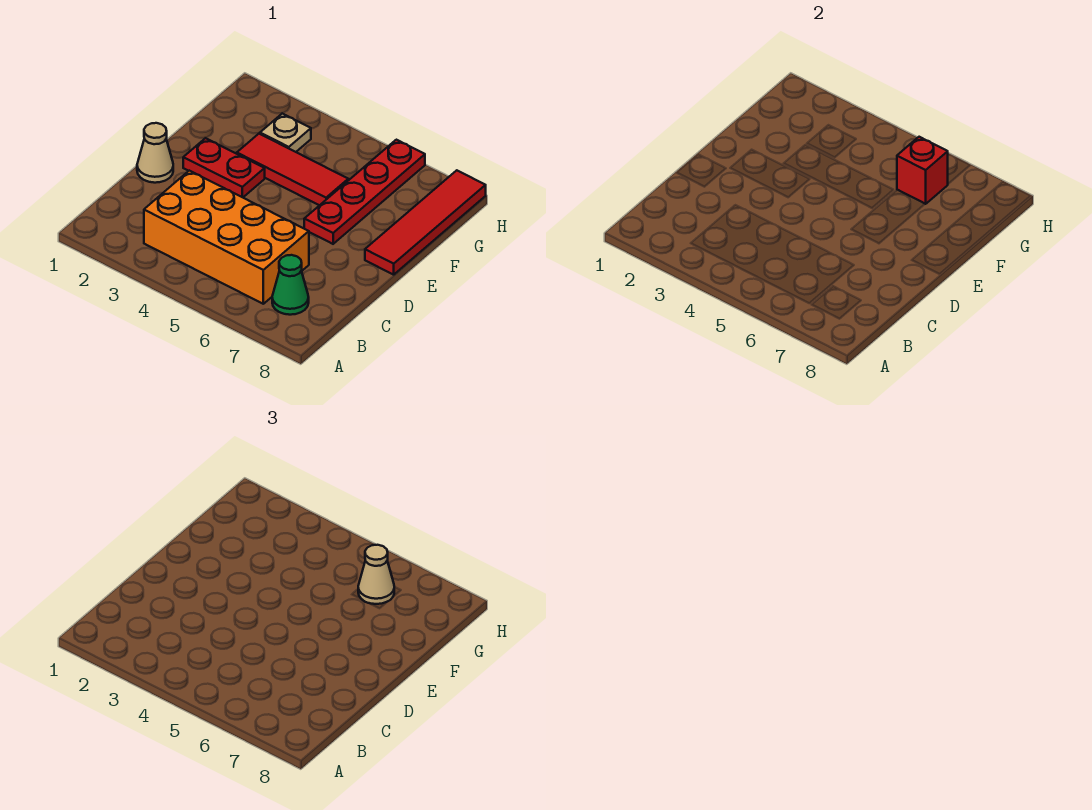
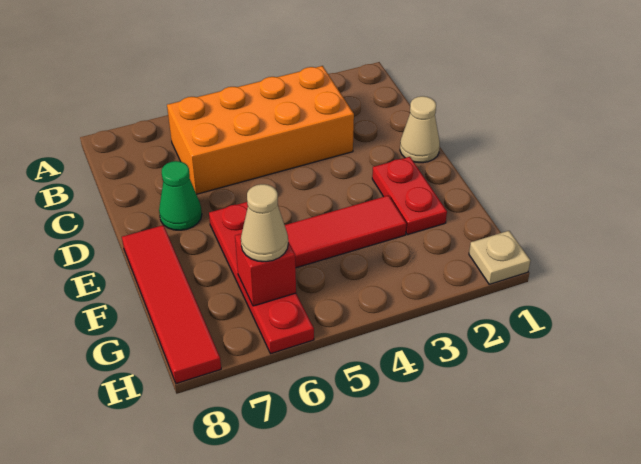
green 1x1 cone [272,255,309,315] -> green 1x1 cone moved to [159,161,202,230]
red 1x2 plate [183,138,265,197] -> red 1x2 plate turned to [372,157,447,235]
tan 1x1 plate [260,114,311,152] -> tan 1x1 plate moved to [469,231,530,284]

